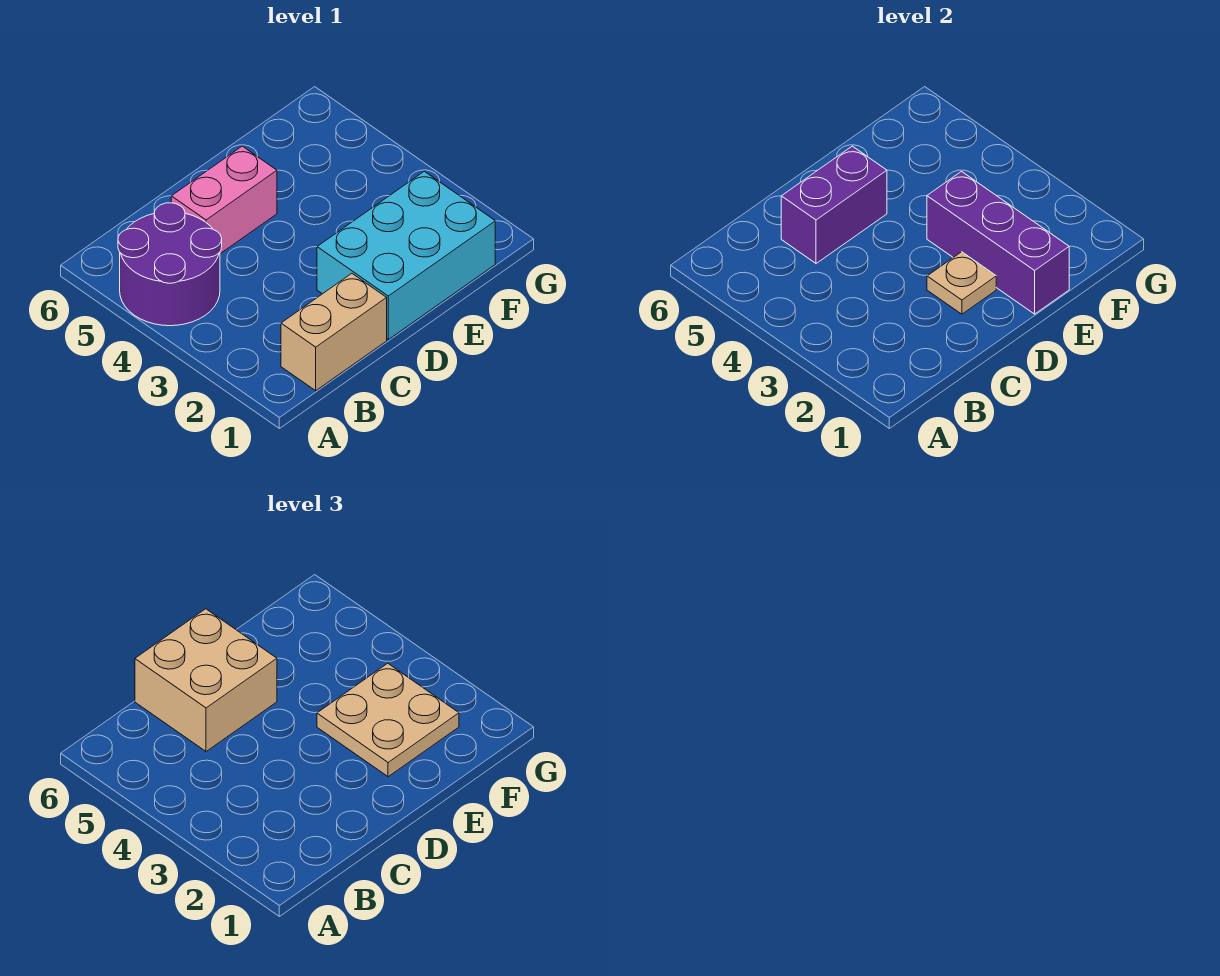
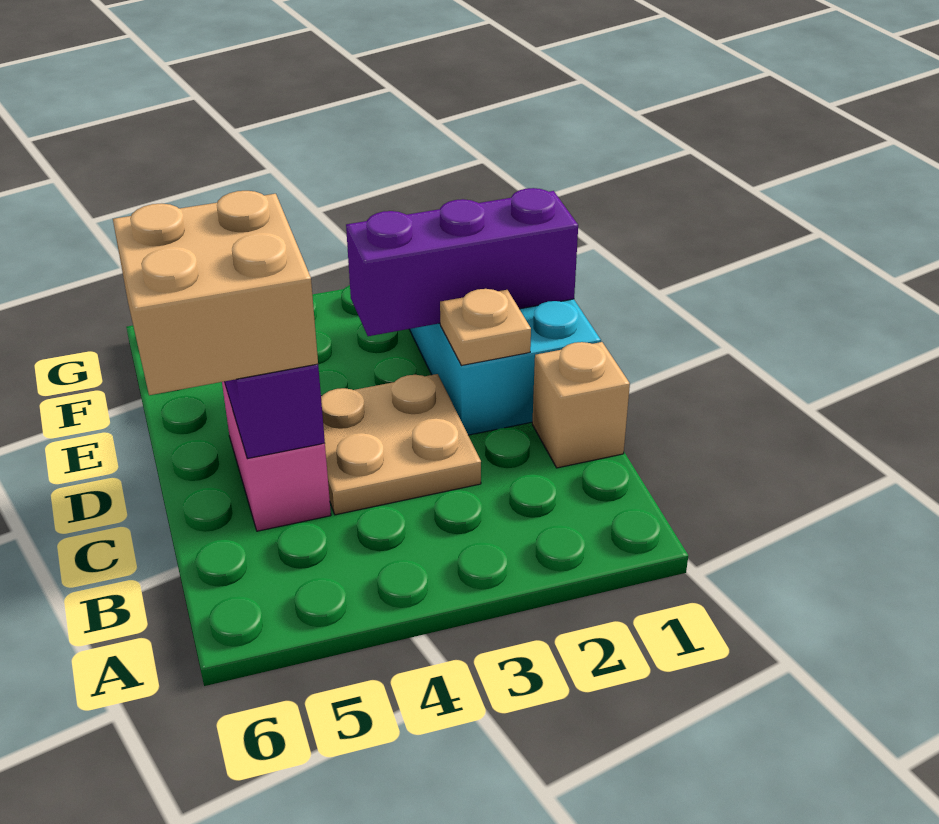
purple 2x2 round brick [118,203,222,326] -> none
tan 1x2 brick [281,274,387,391] -> tan 1x1 brick [532,342,630,468]
tan 2x2 plate [317,663,459,777] -> tan 2x2 plate moved to [321,374,481,515]

